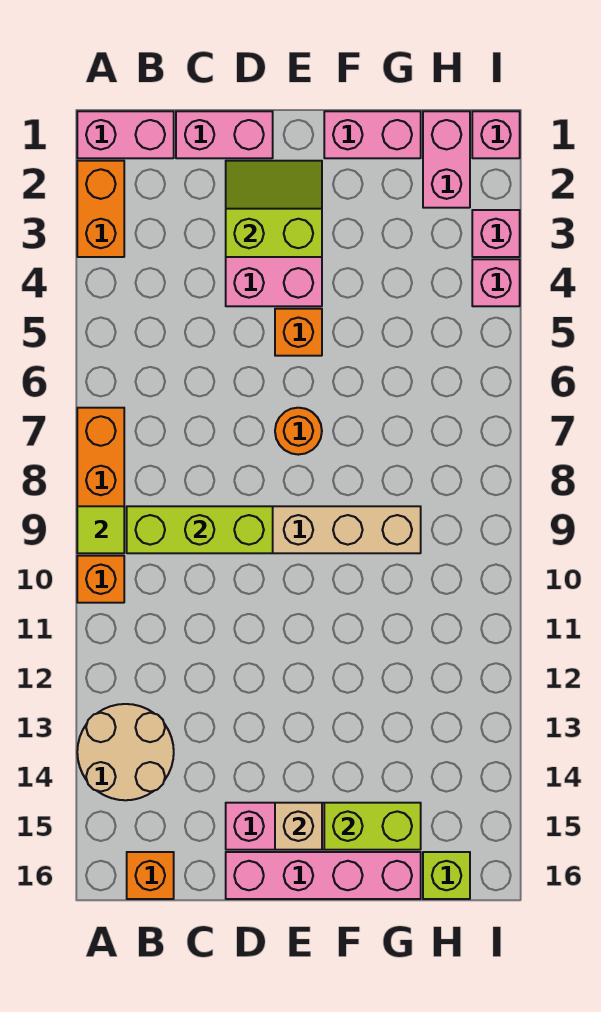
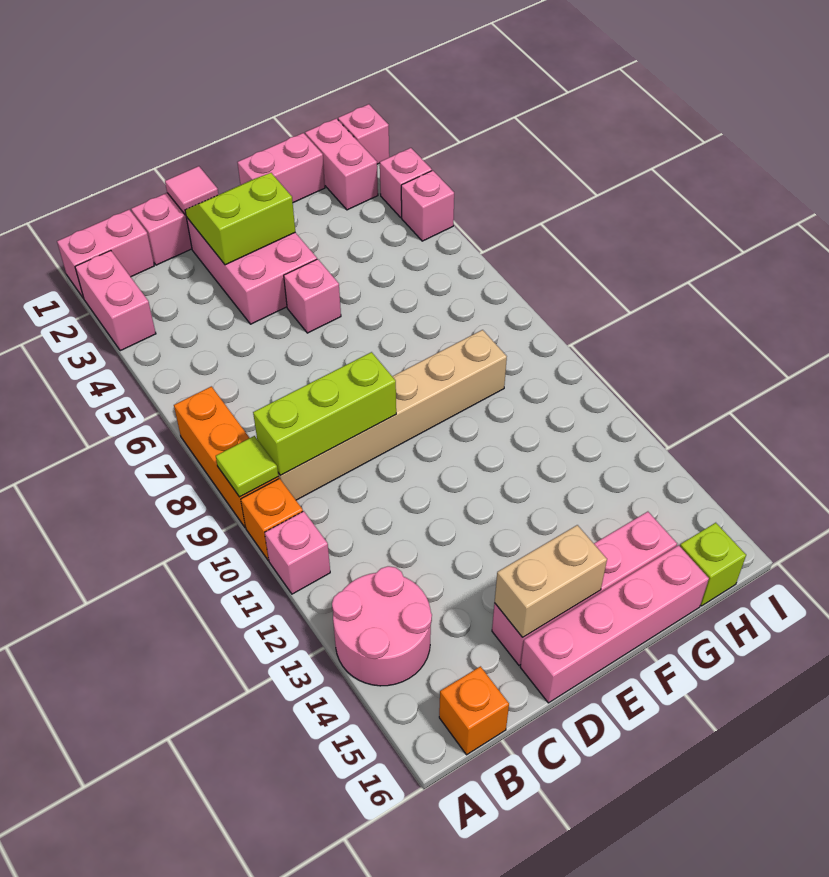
orange 1x2 brick [77,161,124,257] -> pink 1x2 brick [75,251,156,351]
none -> pink 1x1 brick [265,511,330,594]
tan 2x2 round brick [77,704,174,800] -> pink 2x2 round brick [332,566,432,686]
none -> pink 1x1 tile [165,166,218,215]
orange 1x1 brick [275,309,322,356] -> pink 1x1 brick [284,259,341,333]
orange 1x1 round brick [275,408,322,455] -> none
tan 1x1 brick [275,803,322,850] -> tan 1x2 brick [495,525,607,637]
lime 1x2 brick [324,803,421,850] -> none

